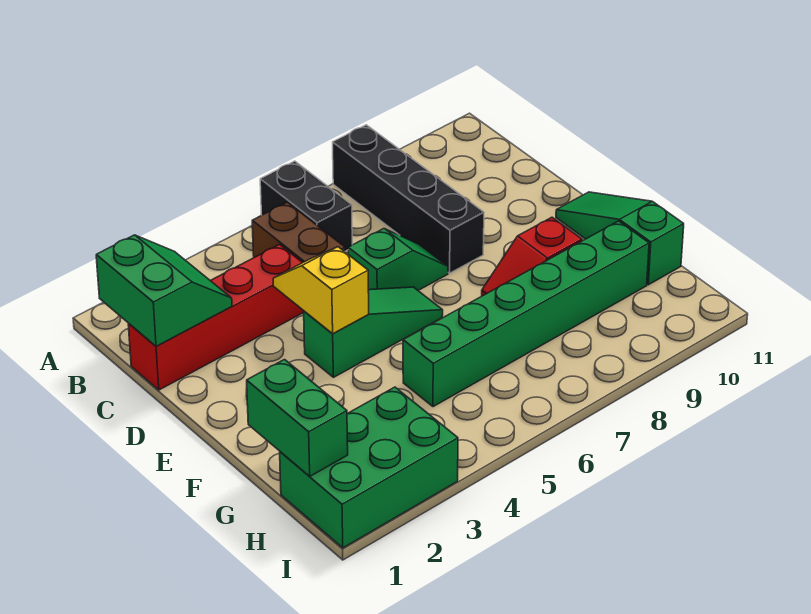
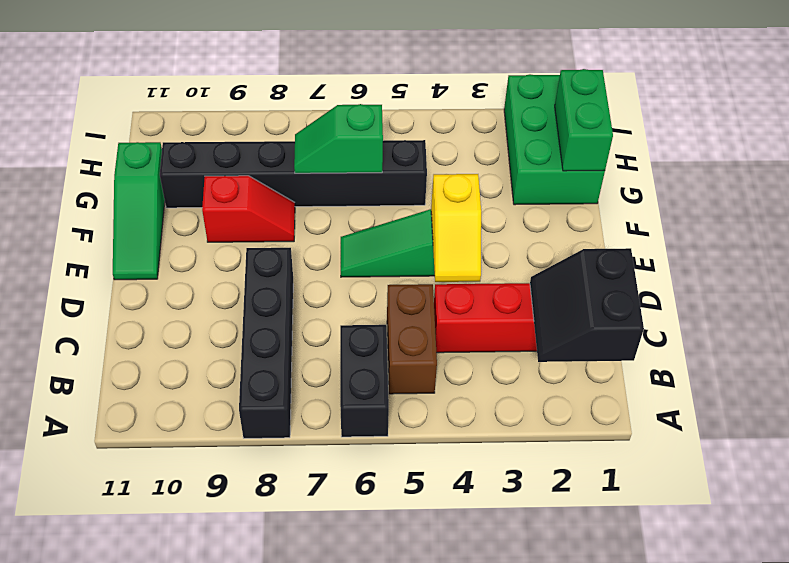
green 2x2 slope [96,235,232,346] -> black 2x2 slope [530,248,644,362]
green 1x2 slope [348,229,448,290] -> green 1x2 slope moved to [294,104,383,173]
green 1x6 brick [403,221,649,407] -> black 1x6 brick [160,140,427,208]
green 2x3 brick [280,387,458,548] -> green 2x3 brick turned to [504,74,605,205]

